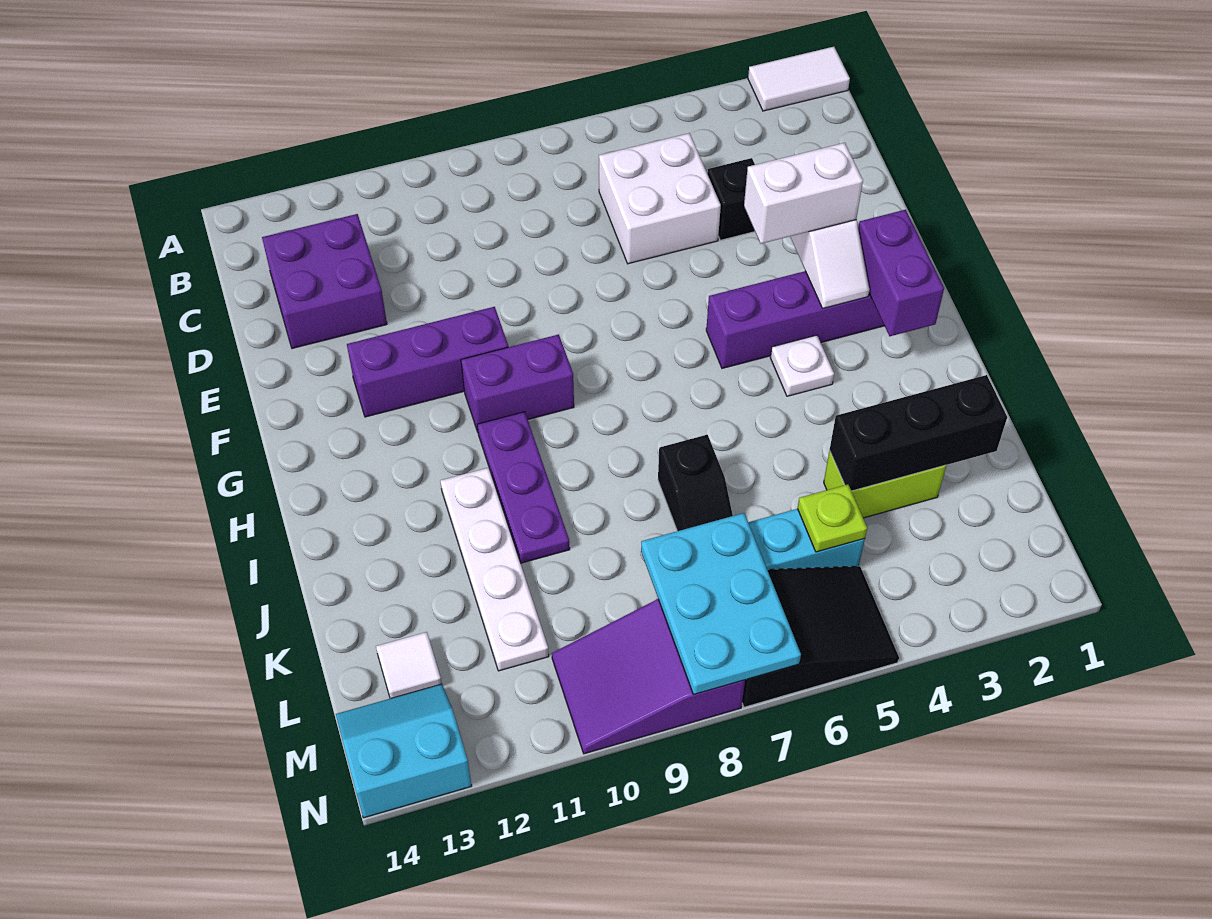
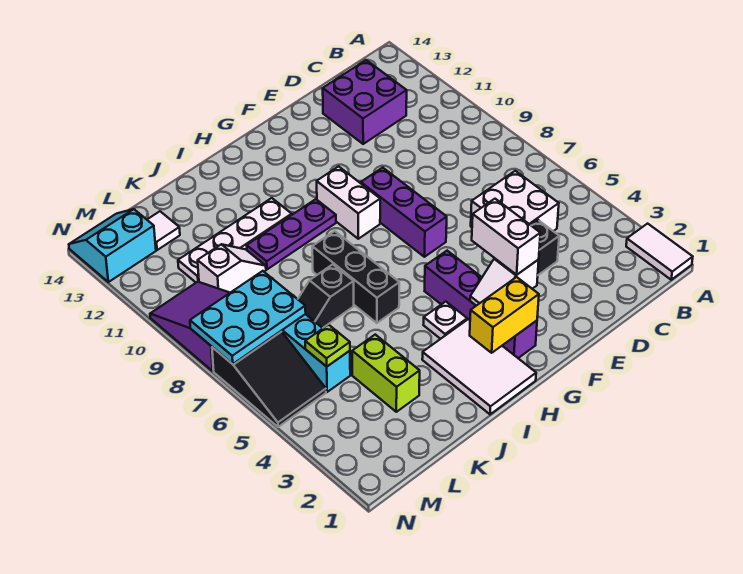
purple 1x3 brick [347,307,508,417] -> purple 1x3 brick moved to [361,168,447,257]
purple 1x2 brick [858,210,944,336] -> yellow 1x2 brick [470,277,539,353]
purple 1x2 brick [461,334,574,432] -> white 1x2 brick [317,166,380,239]
none -> white 2x3 tile [422,319,536,414]
black 1x3 brick [830,375,1007,491] -> black 1x3 brick moved to [312,231,399,323]
none -> white 1x2 slope [198,244,266,293]
cyan 2x2 slope [336,684,472,818] -> cyan 2x2 slope turned to [69,209,156,282]

